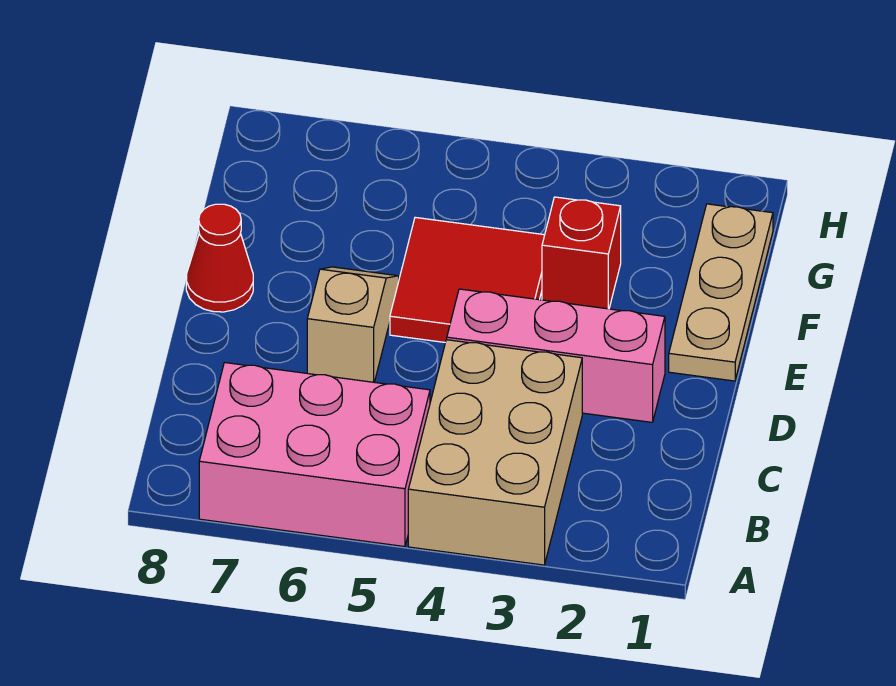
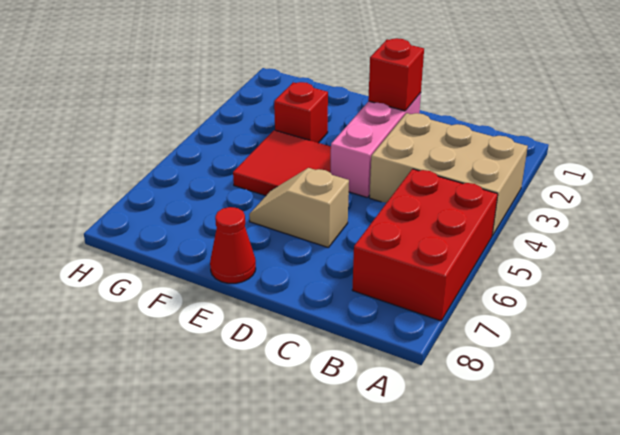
pink 2x3 brick [199,363,430,547] -> red 2x3 brick [352,169,498,321]
none -> red 1x1 brick [368,38,424,111]
tan 1x3 plate [669,204,773,381] -> none

